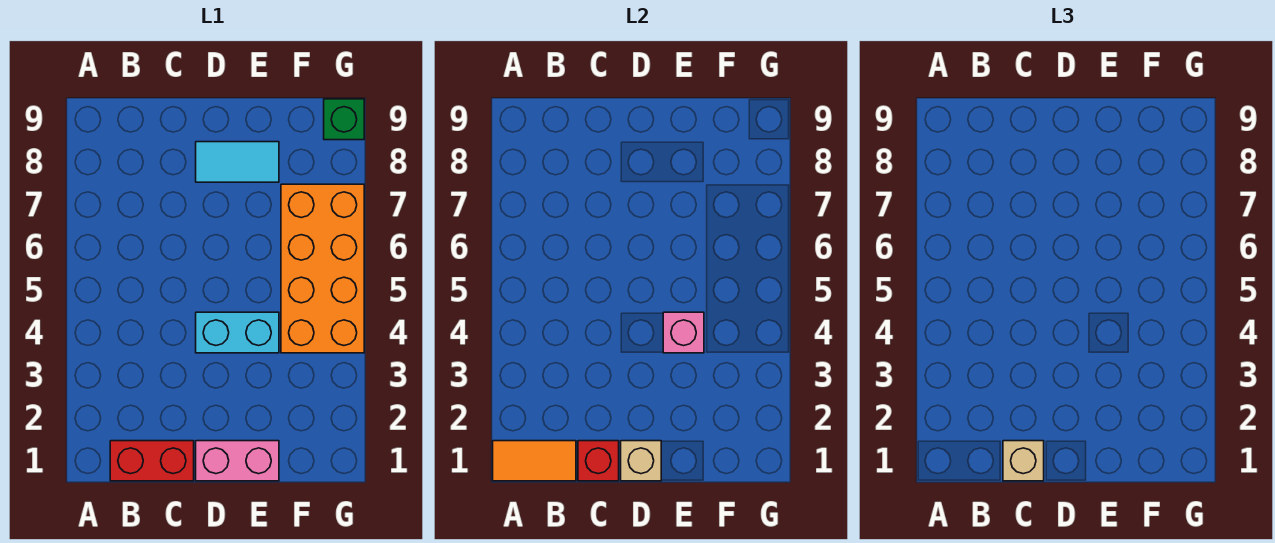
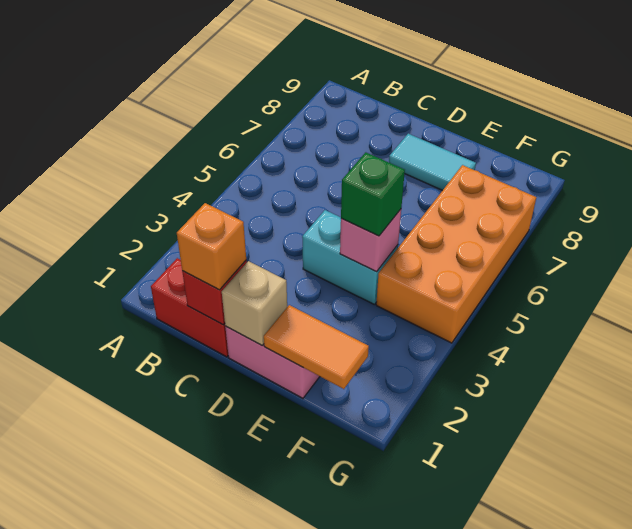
orange 1x2 tile [493,441,576,481] -> orange 1x2 tile moved to [264,305,369,389]
tan 1x1 brick [1003,441,1044,481] -> orange 1x1 brick [177,203,246,290]
green 1x1 brick [324,99,364,140] -> green 1x1 brick moved to [341,152,405,236]

